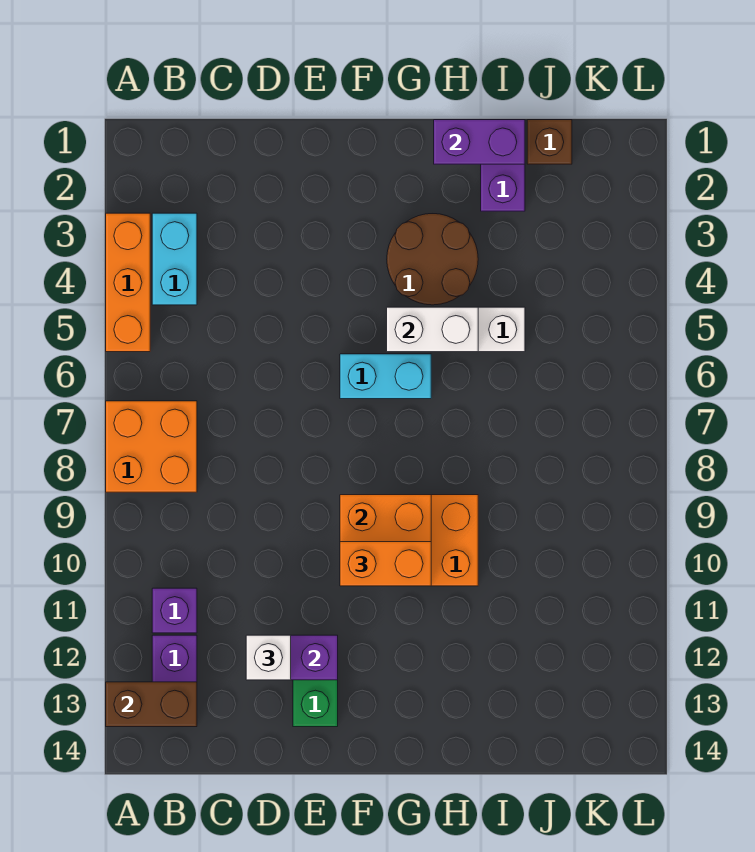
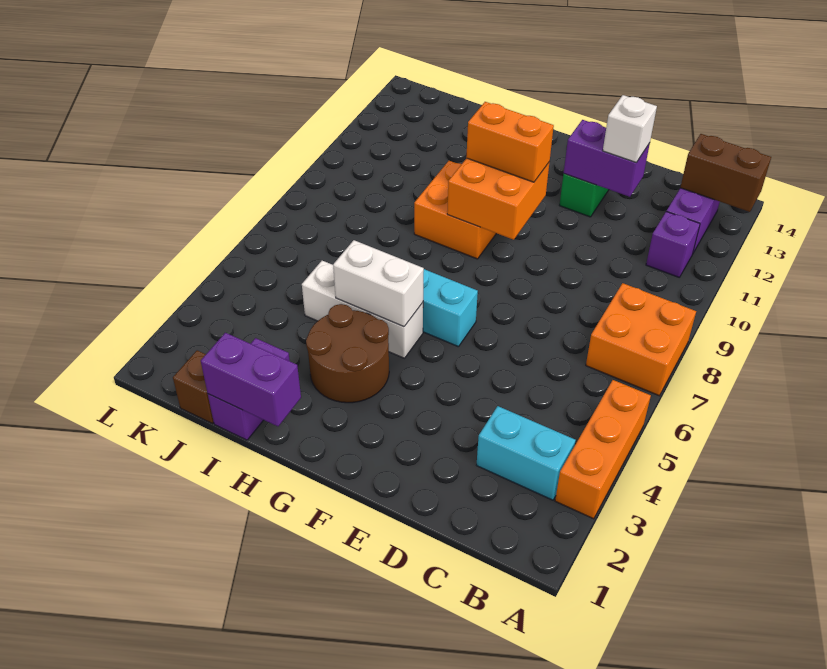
cyan 1x2 brick [152,213,197,305] -> cyan 1x2 brick turned to [477,406,576,500]

